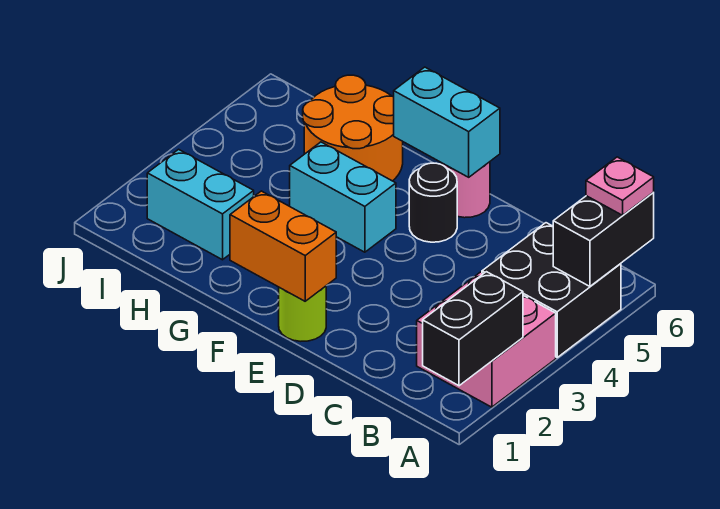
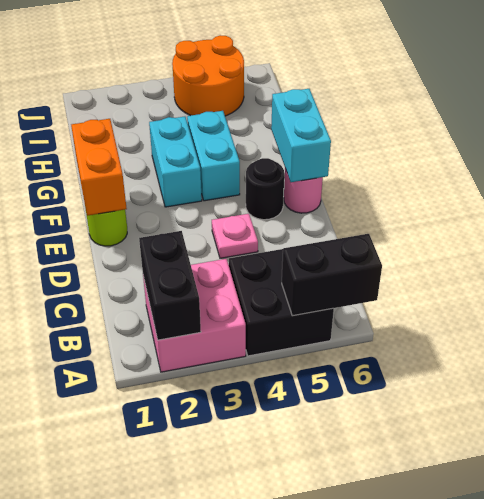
black 1x2 brick [423,272,523,386] -> black 1x2 brick turned to [139,231,201,340]
pink 1x1 plate [586,157,654,215] -> pink 1x1 plate moved to [212,214,258,258]
orange 2x2 round brick [303,75,403,181] -> orange 2x2 round brick moved to [172,35,244,116]
cyan 1x2 brick [147,149,254,260] -> cyan 1x2 brick moved to [149,117,202,207]

